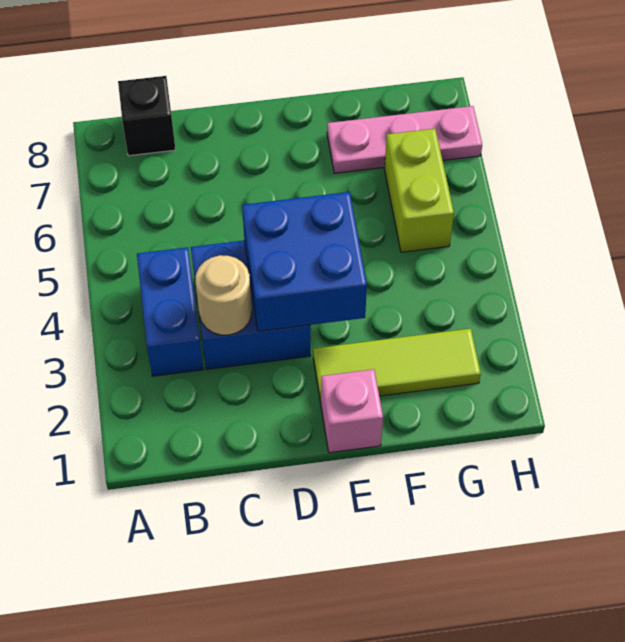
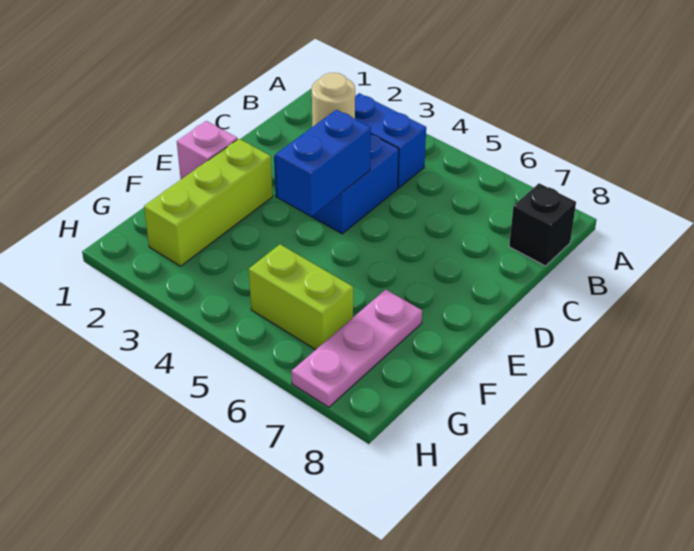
blue 2x2 brick [242,192,367,331] -> blue 1x2 brick [276,110,371,216]
lime 1x3 tile [313,329,481,403] -> lime 1x3 brick [144,139,273,266]

